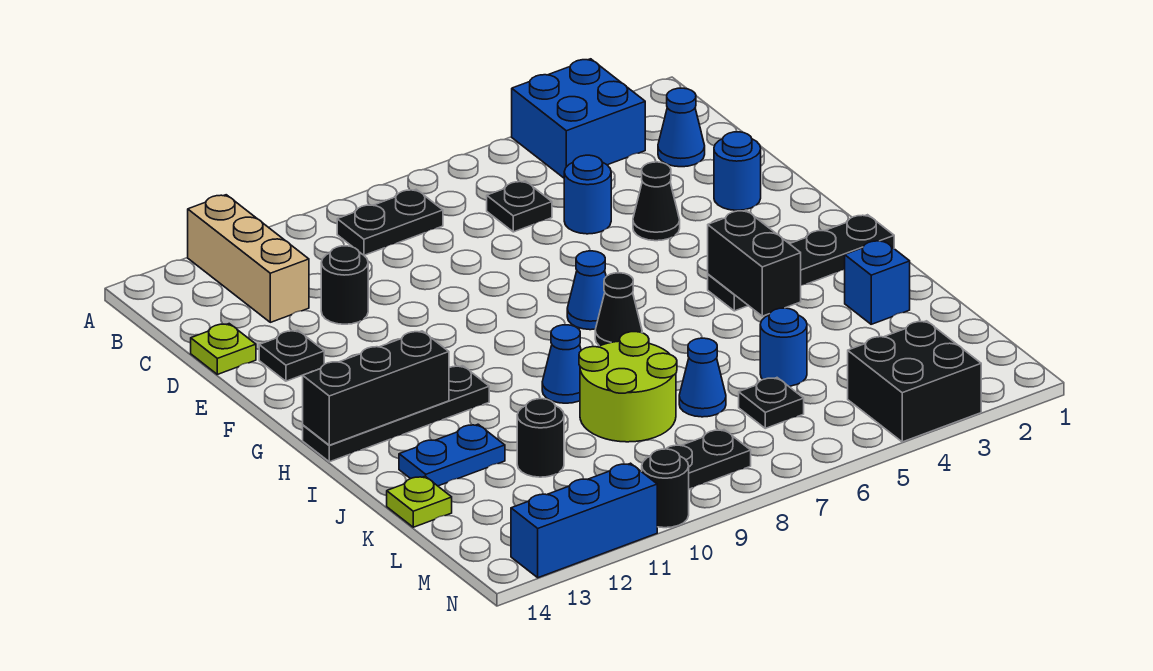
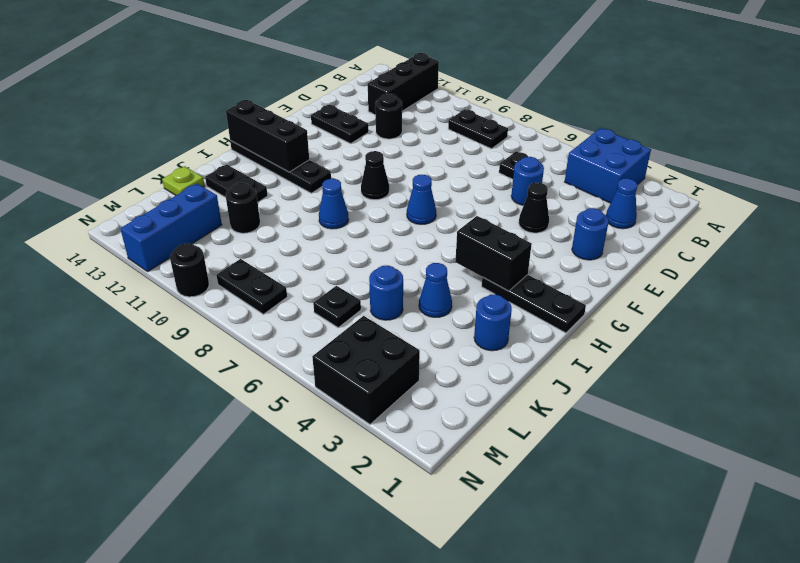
tan 1x3 brick [188,195,309,322] -> black 1x3 brick [368,53,439,115]
lime 1x1 plate [191,324,256,374] -> none
black 1x1 plate [259,330,324,381] -> black 1x2 plate [311,105,369,144]
black 1x4 plate [708,215,894,311] -> black 1x3 plate [482,275,586,333]
black 1x2 brick [708,210,801,316] -> black 1x2 brick turned to [455,216,532,291]
black 1x1 cone [595,273,642,346] -> black 1x1 cone moved to [361,151,389,200]
blue 1x1 brick [845,240,910,324] -> blue 1x1 round brick [474,294,512,351]
lime 2x2 round brick [579,332,677,442] -> none
blue 1x2 plate [399,424,505,486] -> black 1x2 plate [205,164,268,202]
blue 1x1 cone [679,338,726,417] -> blue 1x1 cone moved to [419,263,452,317]
blue 1x3 brick [511,463,657,578] -> blue 1x3 brick turned to [120,184,222,271]

